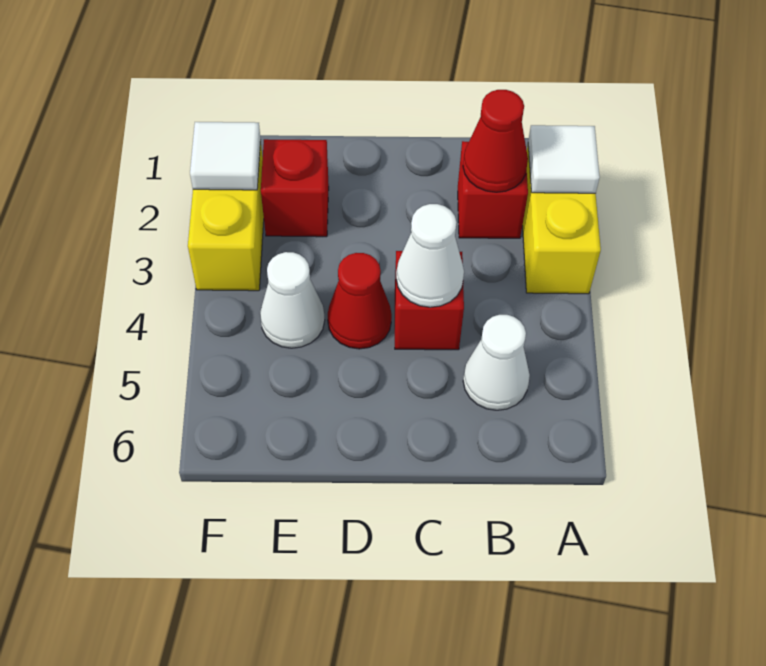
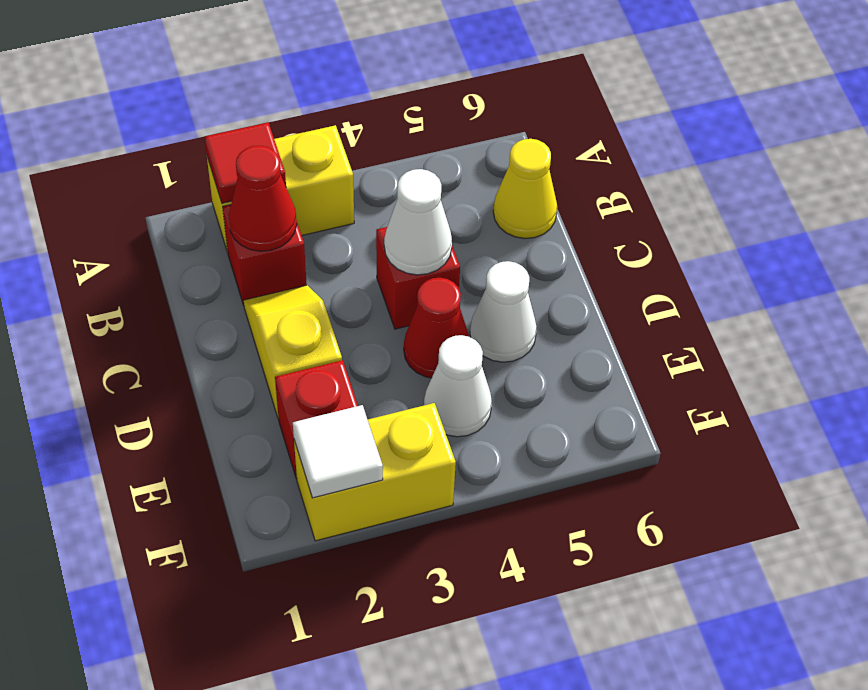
white 1x1 tile [528,125,600,193] -> red 1x1 tile [205,123,286,203]
white 1x1 cone [463,315,530,410] -> white 1x1 cone moved to [470,261,537,362]
none -> yellow 1x1 cone [493,139,557,239]
none -> yellow 1x2 slope [244,285,342,419]

